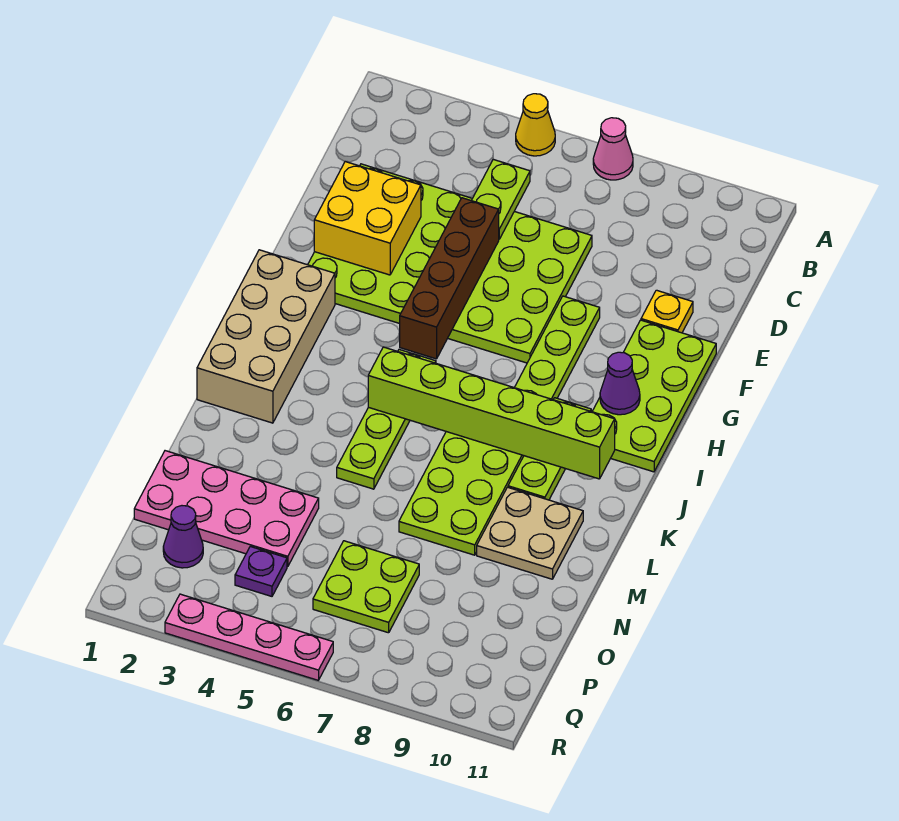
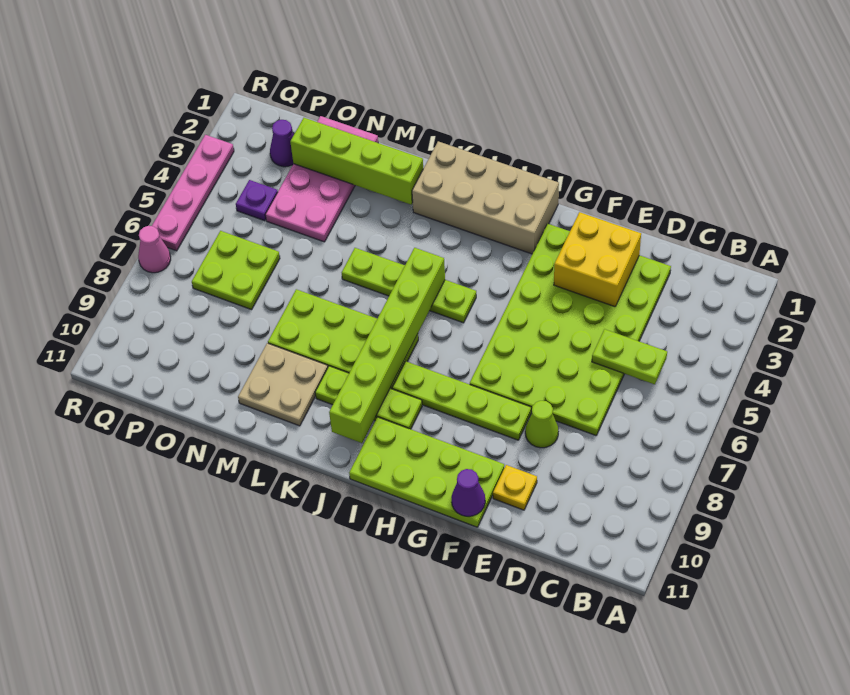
yellow 1x1 cone [516,94,555,156] -> none
pink 1x1 cone [593,118,633,180] -> pink 1x1 cone moved to [138,226,171,273]
brown 1x4 brick [400,198,499,359] -> none
none -> lime 1x1 cone [525,401,558,448]
purple 1x1 cone [600,352,640,415] -> purple 1x1 cone moved to [451,469,485,516]
none -> lime 1x4 brick [290,118,423,204]

